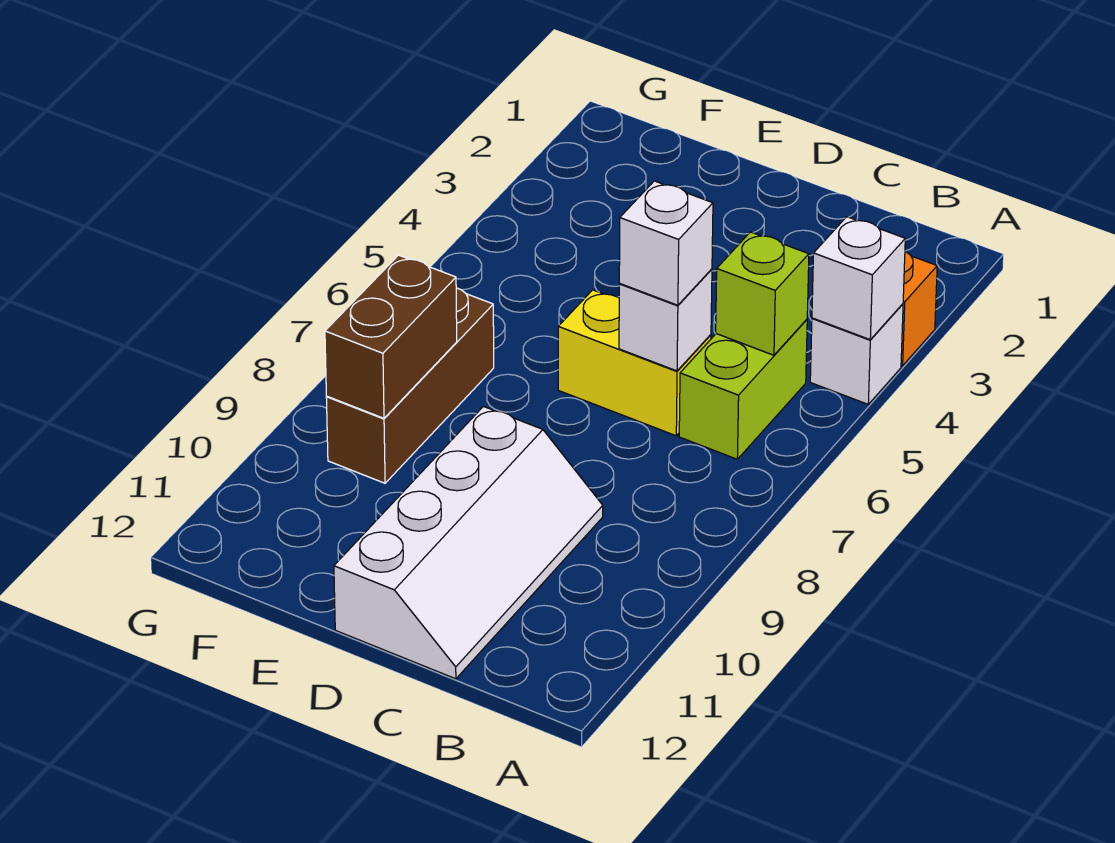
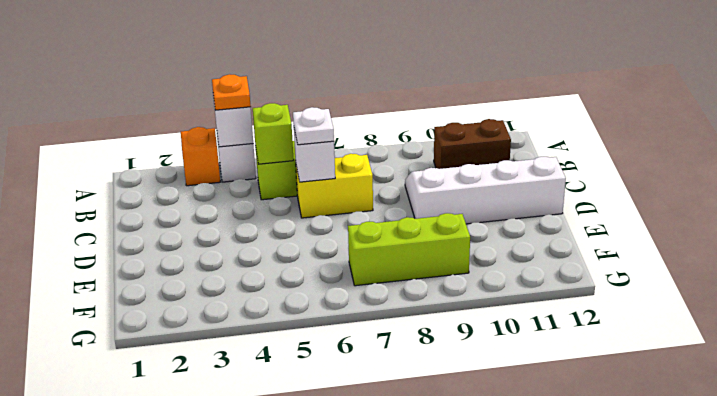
none -> orange 1x1 plate [212,74,251,110]
yellow 1x2 brick [558,290,711,436] -> yellow 1x2 brick turned to [296,154,373,218]
white 1x1 brick [619,181,713,305] -> white 1x1 plate [293,107,334,145]
brown 1x3 brick [326,288,494,483] -> lime 1x3 brick [348,213,470,286]
brown 1x2 brick [325,255,457,418] -> brown 1x2 brick moved to [434,119,511,169]

